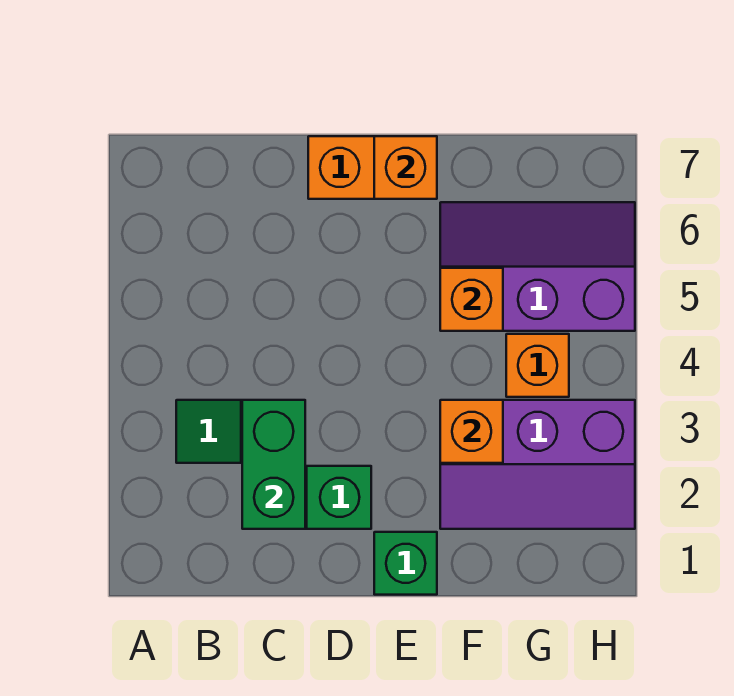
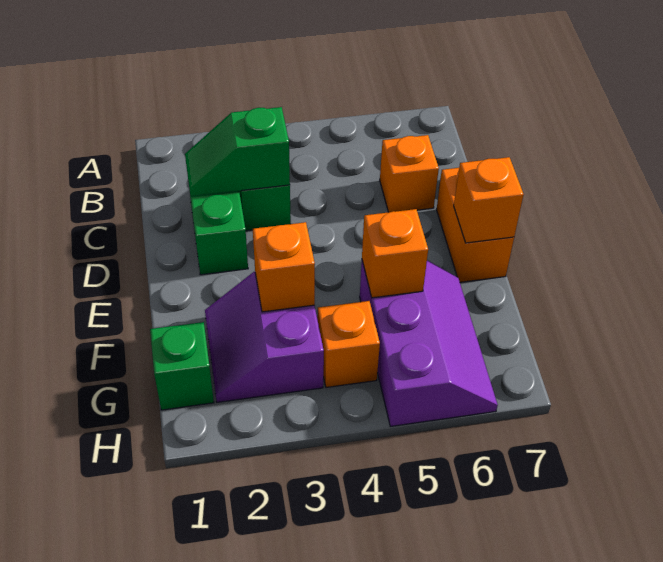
green 1x2 brick [242,400,305,529] -> green 1x2 slope [185,107,290,196]
none -> orange 1x1 brick [380,135,439,212]
green 1x1 brick [374,532,437,595] -> green 1x1 brick moved to [150,322,214,410]
purple 2x3 slope [440,400,635,529] -> purple 2x2 slope [205,272,324,402]

